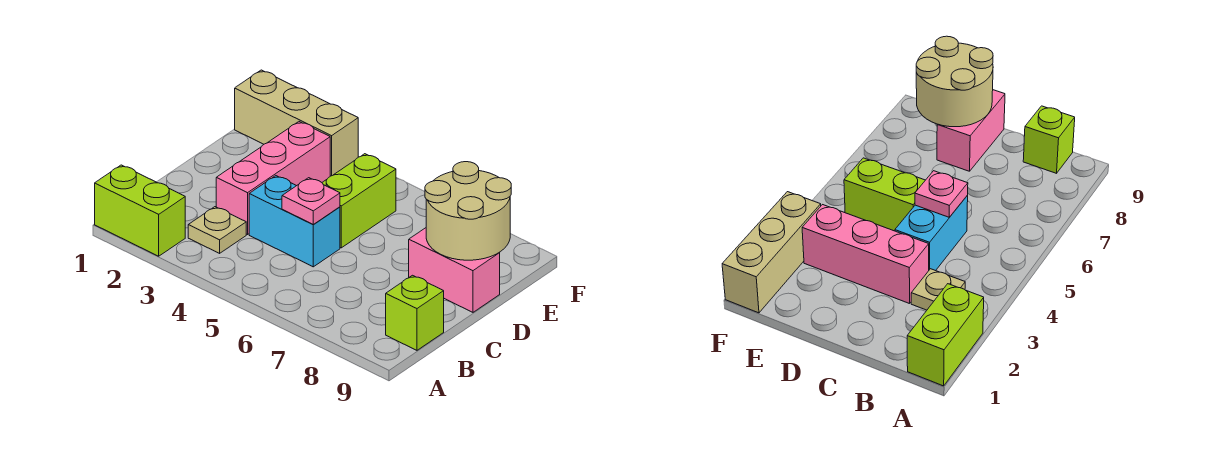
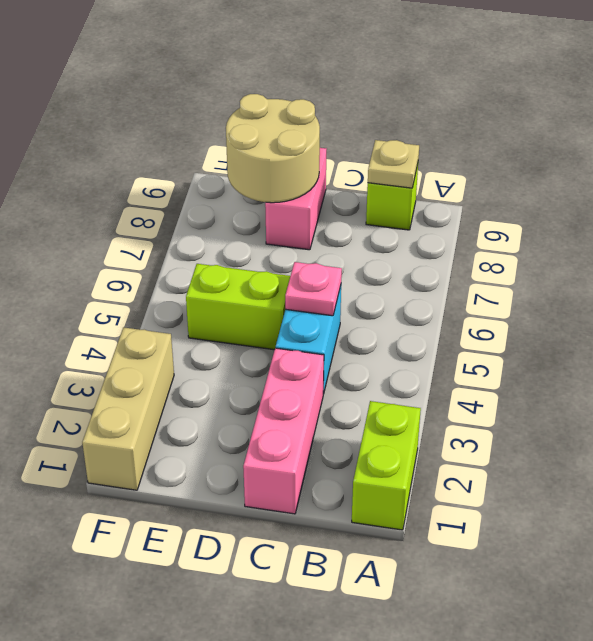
tan 1x1 plate [188,207,246,253] -> tan 1x1 plate moved to [368,140,419,188]
pink 1x3 brick [216,122,330,234] -> pink 1x3 brick turned to [243,348,324,514]

